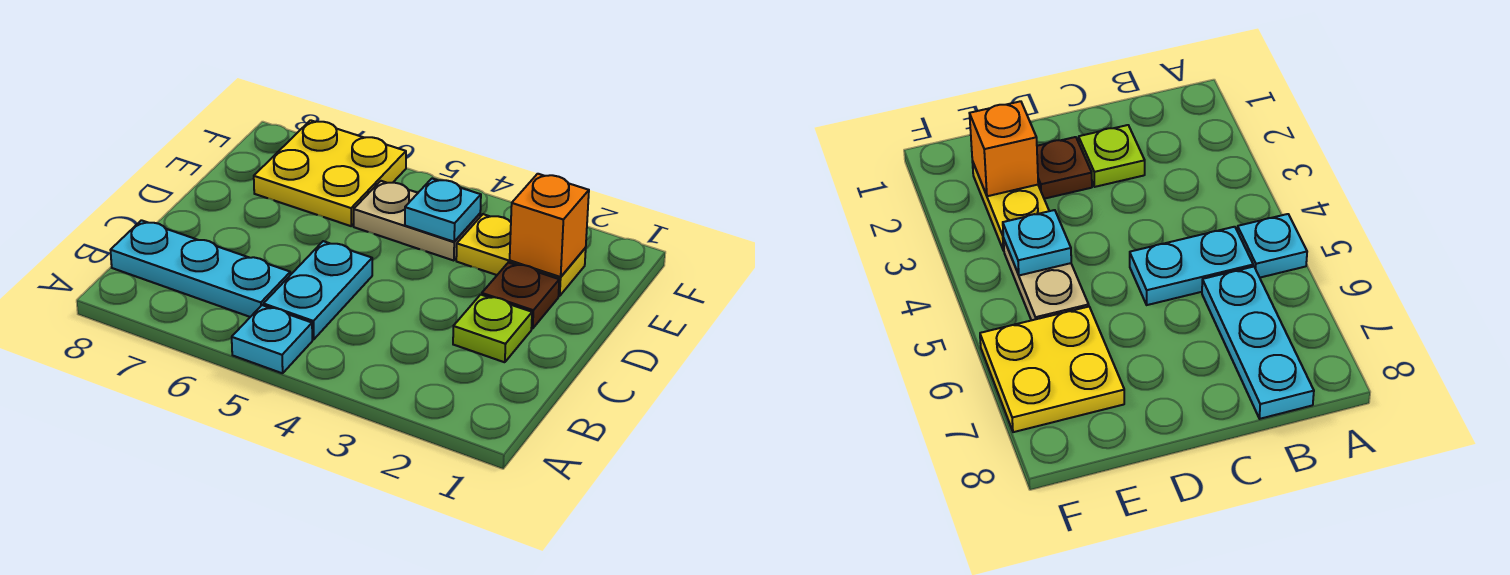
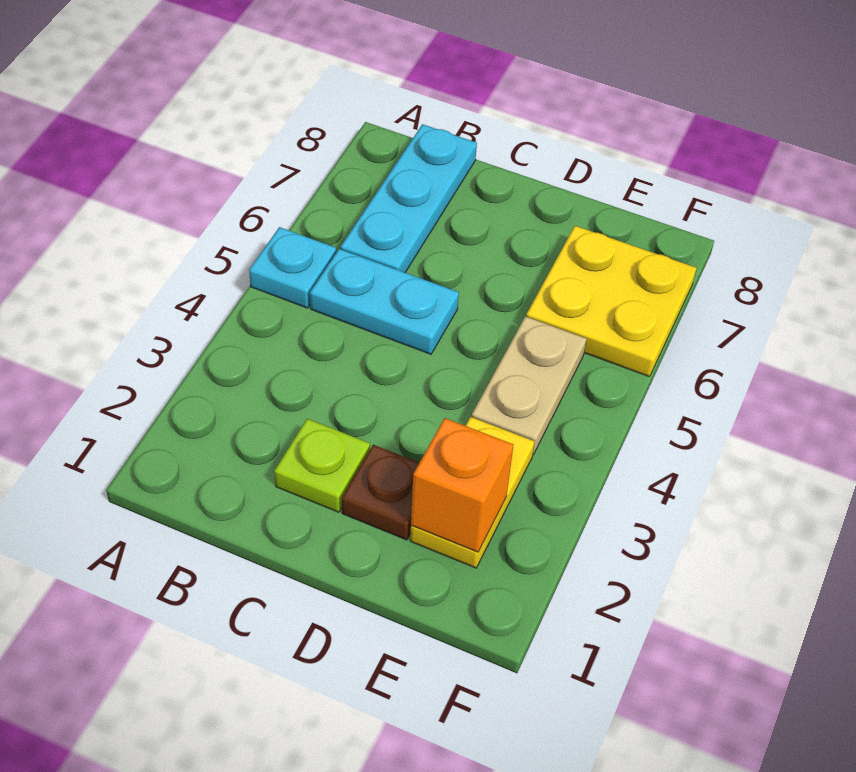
cyan 1x1 plate [405,179,481,242] -> none

